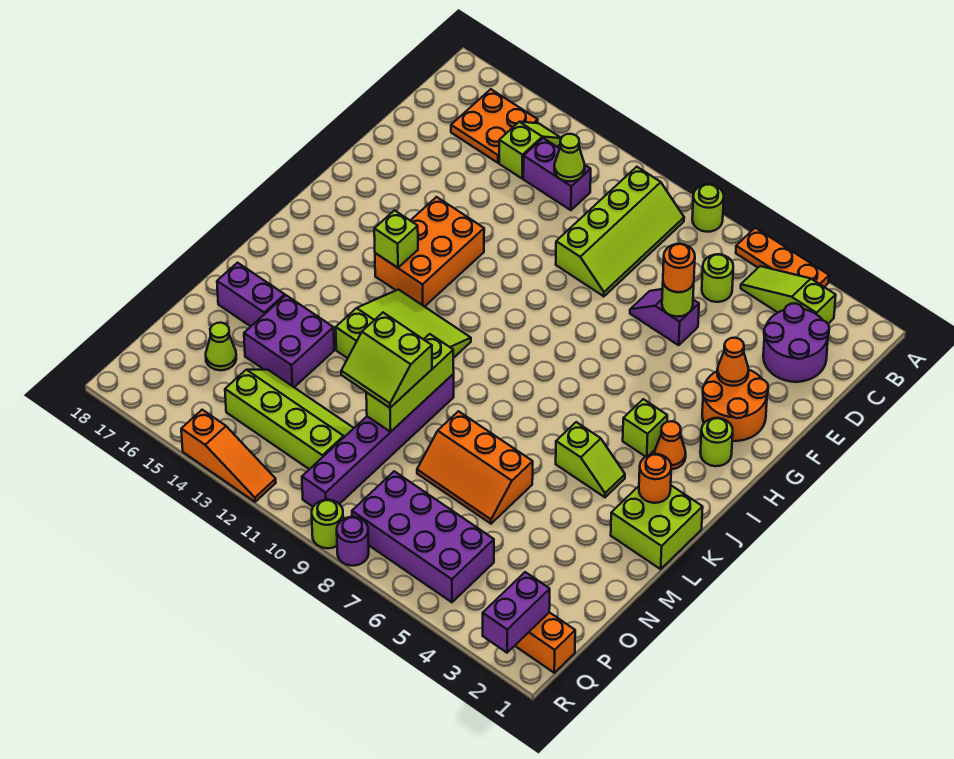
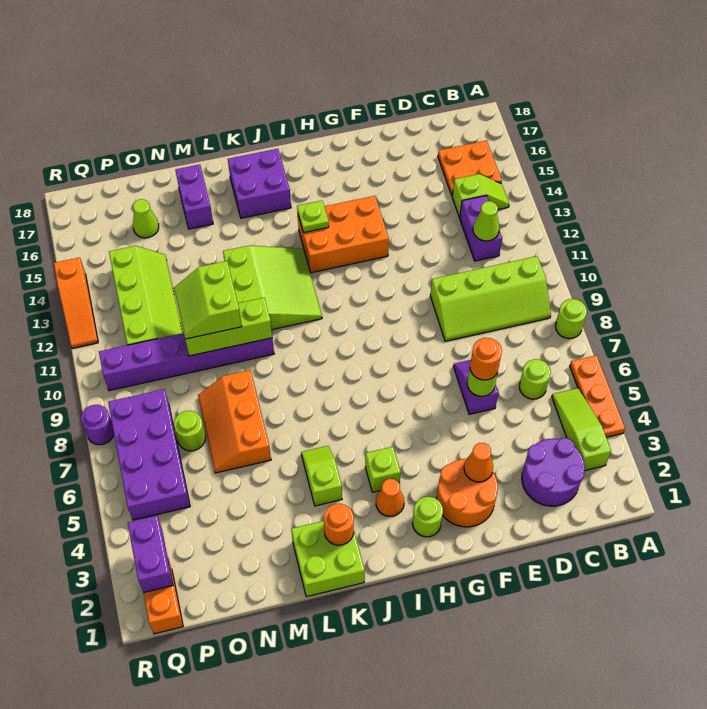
lime 1x1 brick [374,210,418,268] -> lime 1x1 plate [297,201,329,233]
lime 1x2 slope [556,422,625,497] -> lime 1x2 slope turned to [301,446,342,506]
purple 2x2 brick [244,295,334,387] -> purple 2x2 brick moved to [228,149,291,218]
purple 1x2 brick [483,572,550,653] -> purple 1x2 brick turned to [128,516,173,593]
lime 1x1 round brick [312,500,343,548] -> lime 1x1 round brick moved to [174,411,205,451]

